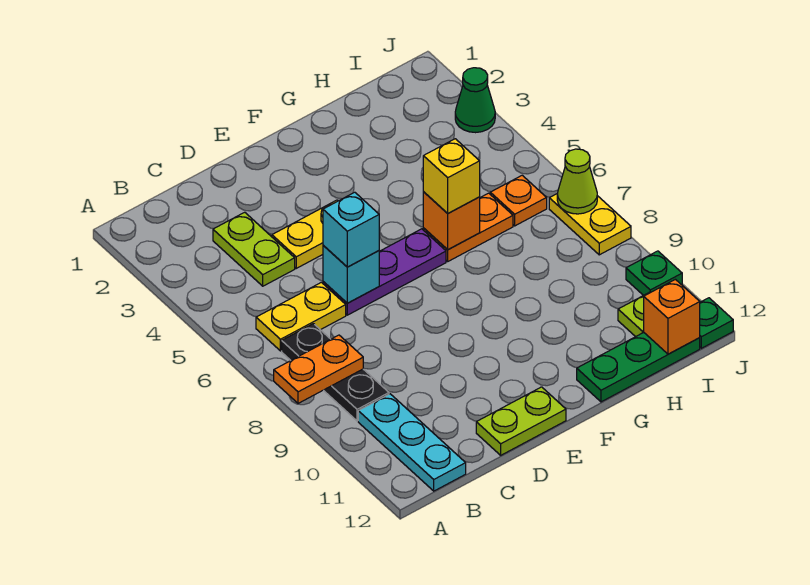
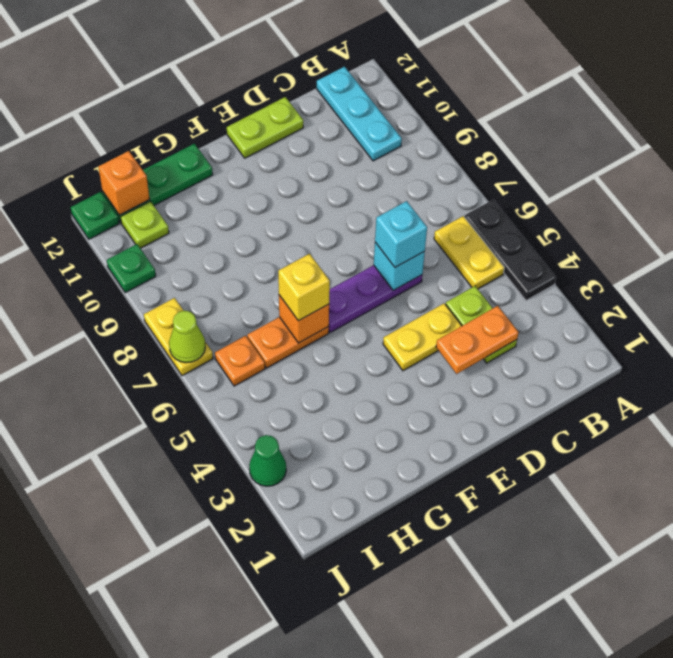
orange 1x2 plate [274,335,363,403] -> orange 1x2 plate moved to [436,306,518,374]
yellow 1x2 plate [256,282,346,351] -> yellow 1x2 plate turned to [434,216,504,289]
black 1x3 plate [282,324,389,421] -> black 1x3 plate moved to [465,200,556,301]

